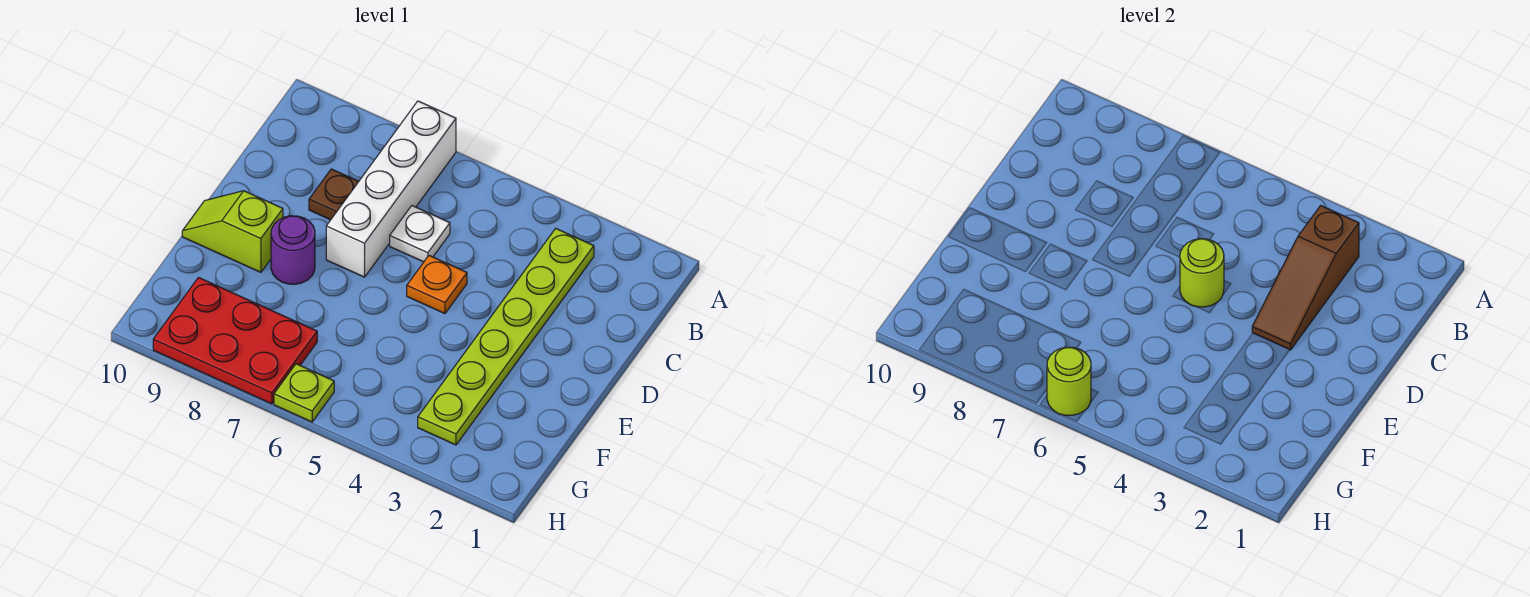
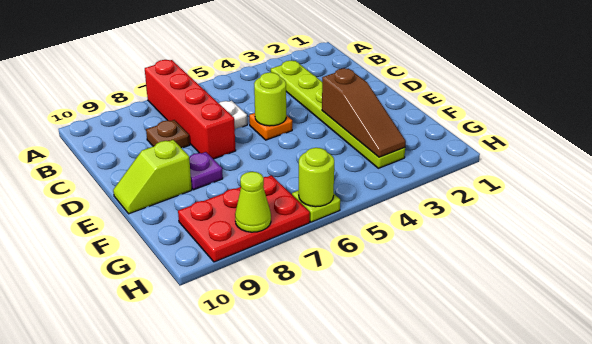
white 1x4 brick [326,101,456,277] -> red 1x4 brick [145,60,236,159]
brown 1x3 slope [1252,206,1359,350] -> brown 1x3 slope moved to [322,68,406,157]
purple 1x1 round brick [271,216,315,284] -> purple 1x1 plate [189,152,223,190]
none -> lime 1x1 cone [235,172,271,232]

